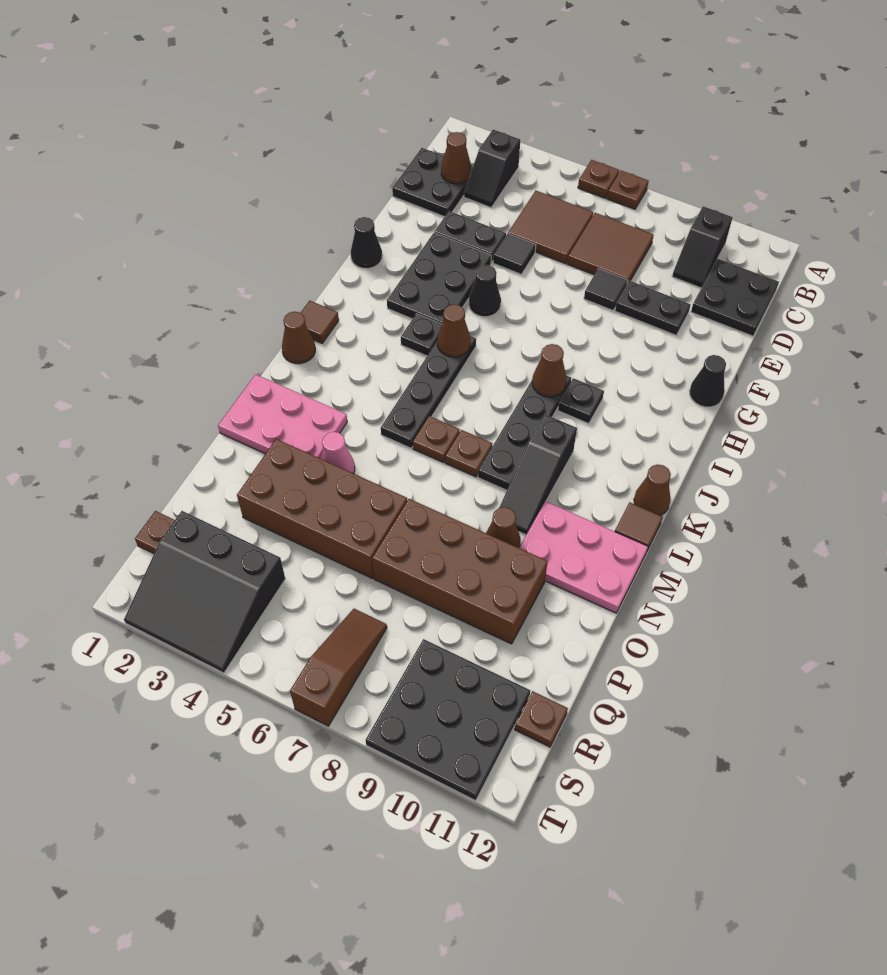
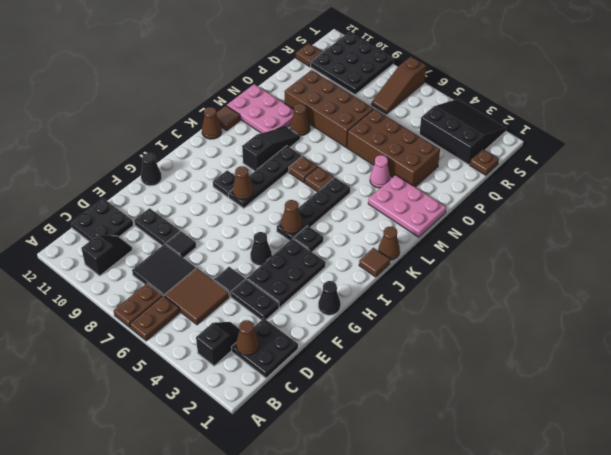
brown 1x1 plate [578,160,619,198] -> brown 1x2 plate [130,295,180,341]
brown 1x1 plate [607,171,648,209] -> brown 1x2 plate [114,283,163,328]
brown 2x2 tile [567,213,654,283] -> black 2x2 tile [132,244,196,295]

